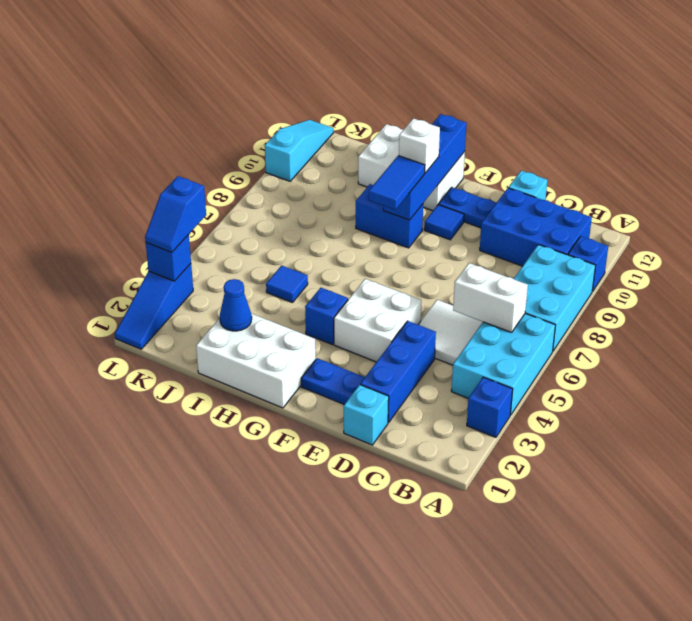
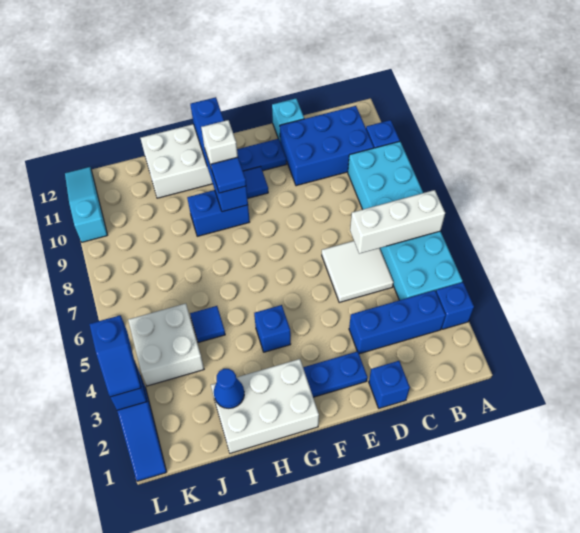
white 1x2 brick [453,263,528,332] -> white 1x3 brick [350,190,445,254]
cyan 1x1 brick [344,385,389,445] -> blue 1x1 brick [369,361,410,408]
blue 1x3 brick [360,321,436,423] -> blue 1x3 brick turned to [349,290,446,354]
white 2x2 brick [334,279,421,362] -> white 2x2 brick moved to [128,303,204,386]
blue 1x2 tile [369,155,425,210] -> blue 1x1 tile [211,157,246,193]

